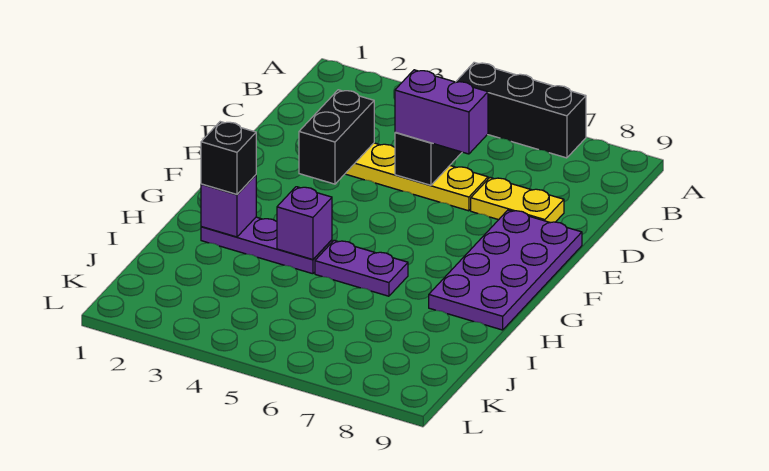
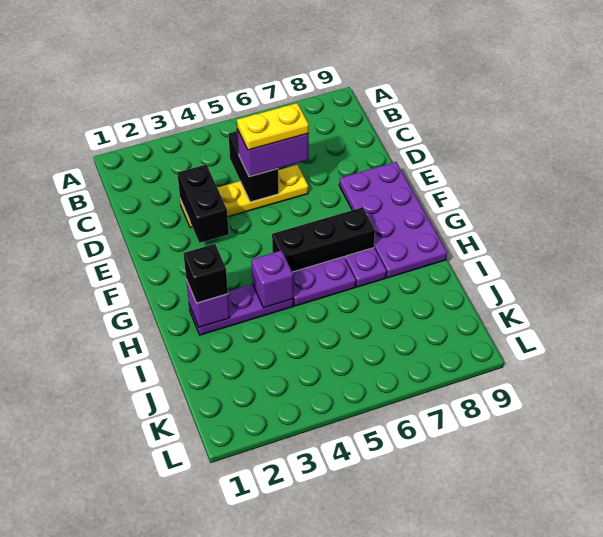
black 1x3 brick [456,62,586,158] -> black 1x3 brick moved to [272,207,375,272]
yellow 1x2 plate [471,178,564,223] -> yellow 1x2 plate moved to [237,103,309,150]
none -> purple 1x1 plate [345,248,387,287]

